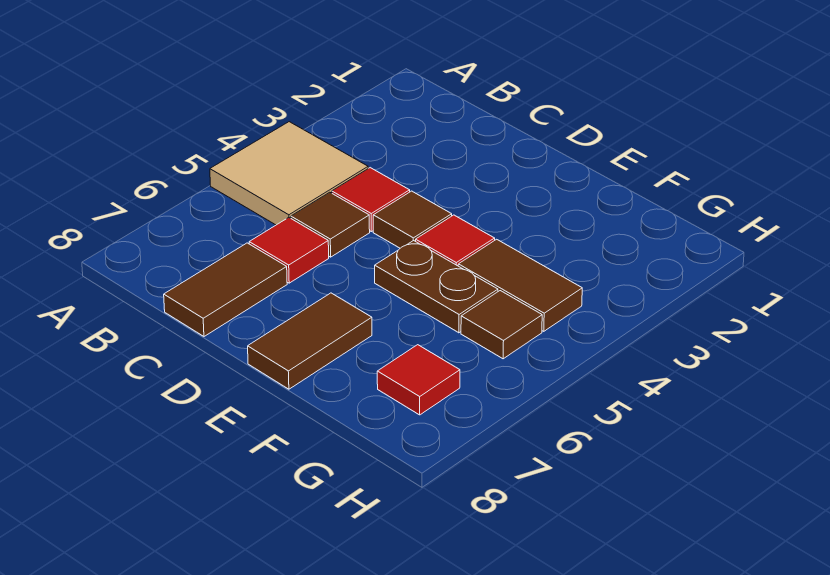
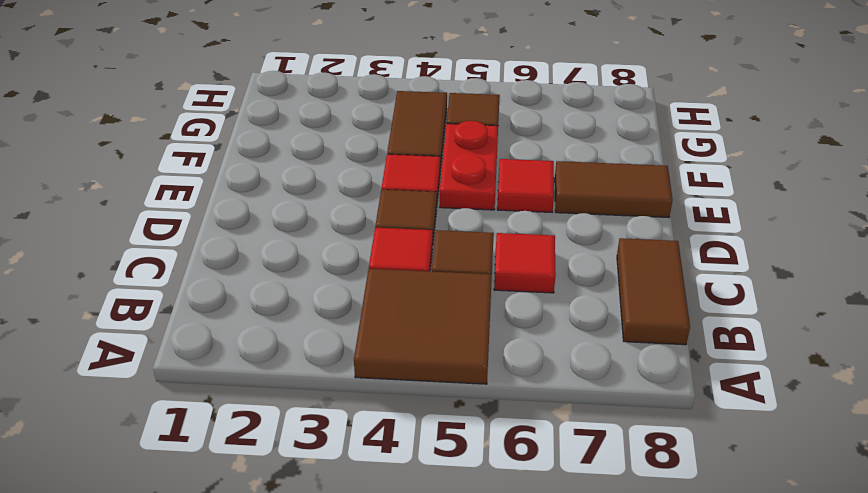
tan 2x2 tile [210,122,368,225] -> brown 2x2 tile [354,269,492,384]
brown 1x2 tile [164,243,287,336] -> brown 1x2 tile turned to [617,238,690,345]
brown 1x2 plate [375,240,498,333] -> red 1x2 plate [440,121,498,210]
red 1x1 tile [377,345,460,415] -> red 1x1 tile moved to [497,159,554,212]

